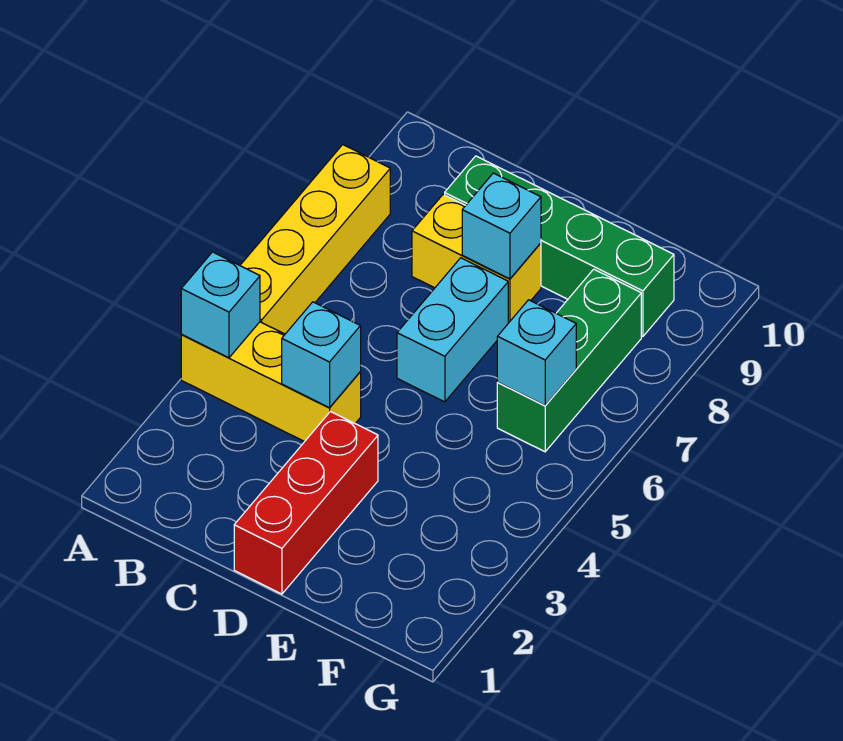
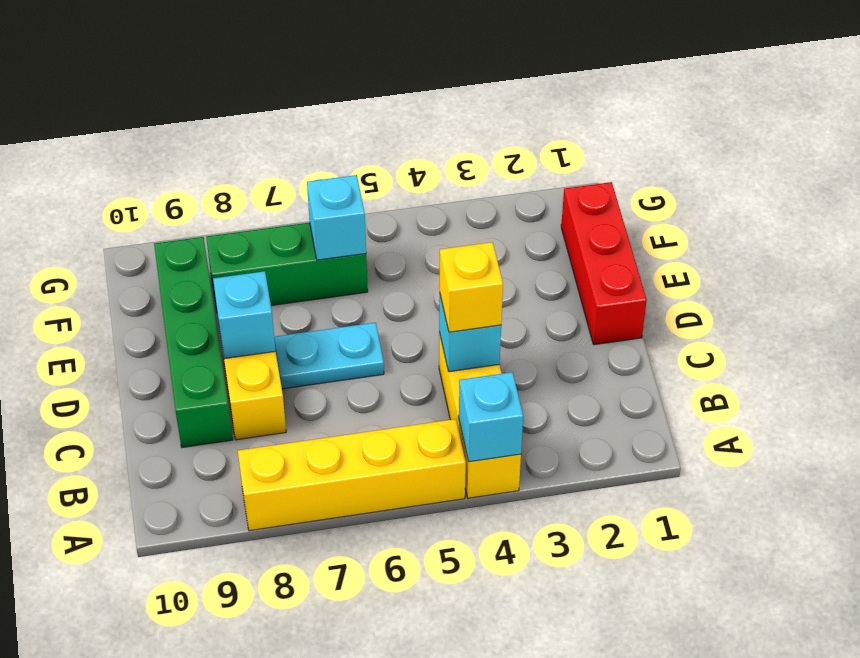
none -> yellow 1x1 brick [440,242,503,332]
red 1x3 brick [234,412,378,594] -> red 1x3 brick turned to [561,182,647,345]
cyan 1x2 brick [397,258,508,402] -> cyan 1x2 plate [274,323,384,389]

